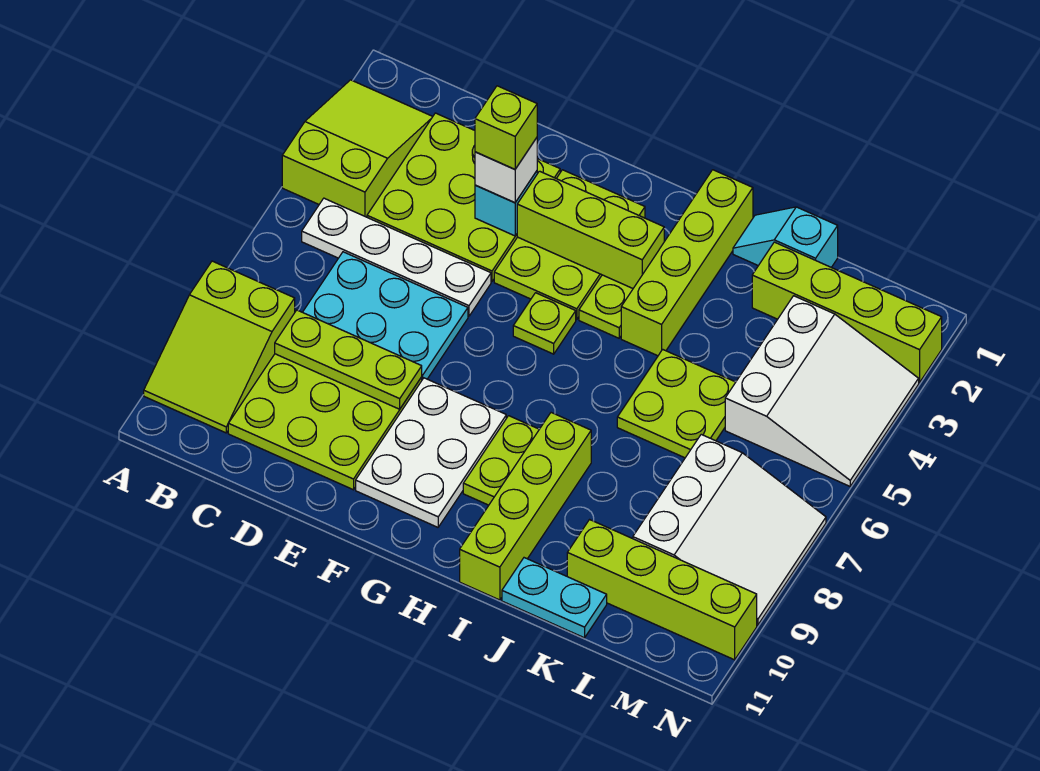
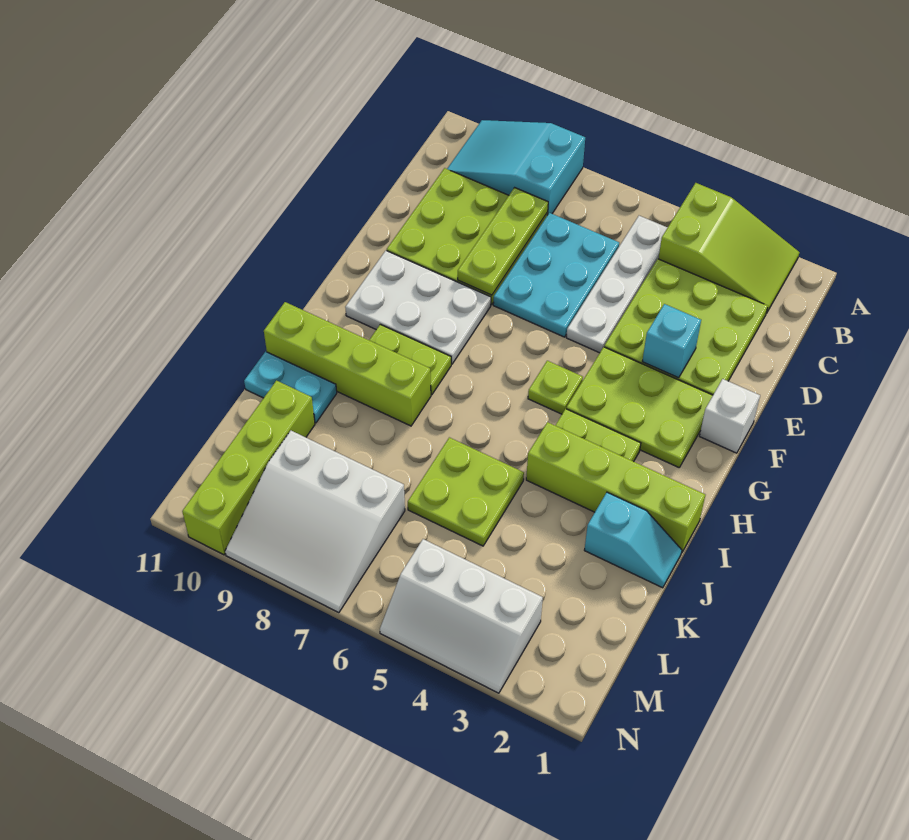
lime 2x3 slope [144,261,295,433] -> cyan 2x3 slope [447,120,585,214]
white 1x1 brick [475,138,537,203] -> white 1x1 brick moved to [700,379,760,453]
lime 1x1 brick [475,86,537,169] -> none
lime 1x3 brick [517,171,664,288] -> none
cyan 1x2 slope [733,207,838,267] -> cyan 1x2 slope turned to [584,492,682,588]
cyan 1x2 plate [502,558,607,638] -> cyan 1x2 plate turned to [244,352,337,423]
lime 1x4 brick [752,242,942,382] -> none
white 3x3 slope [725,296,919,486] -> white 2x3 slope [380,539,543,693]

